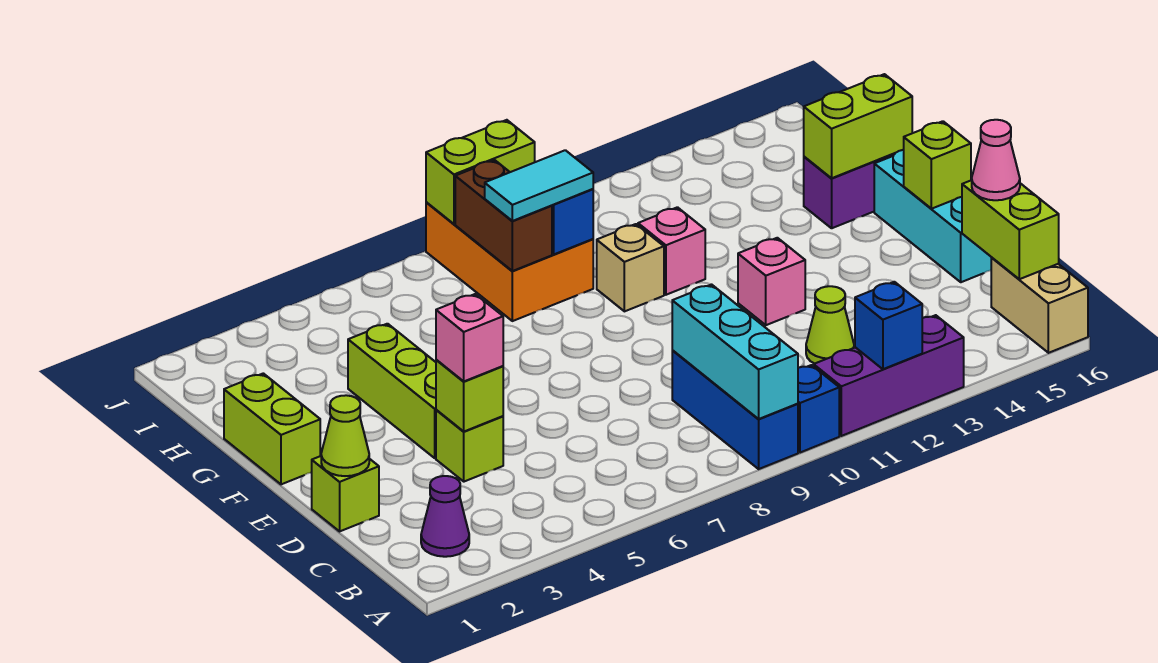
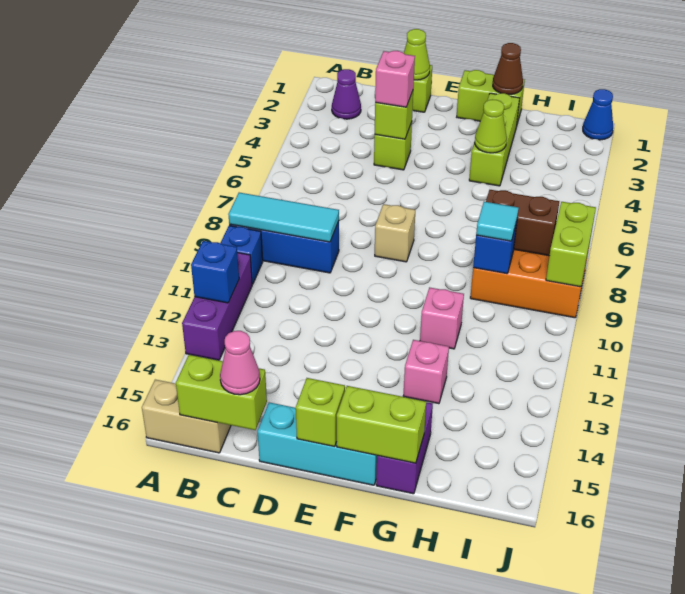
cyan 1x3 brick [672,285,798,419] -> cyan 1x3 tile [228,193,339,242]
lime 1x1 cone [806,286,854,364] -> lime 1x1 cone moved to [475,100,507,153]
lime 1x3 brick [348,324,436,458] -> lime 1x3 brick turned to [469,93,520,186]
pink 1x1 brick [738,238,805,325] -> pink 1x1 brick moved to [403,340,449,404]
none -> brown 1x1 cone [493,43,523,95]
tan 1x1 brick [597,224,664,311] -> tan 1x1 brick moved to [375,204,415,262]
lime 1x2 brick [804,74,912,178] -> lime 1x2 brick turned to [337,386,426,463]
cyan 1x2 tile [485,150,593,221] -> cyan 1x1 tile [476,202,519,241]
none -> blue 1x1 cone [583,89,613,140]

